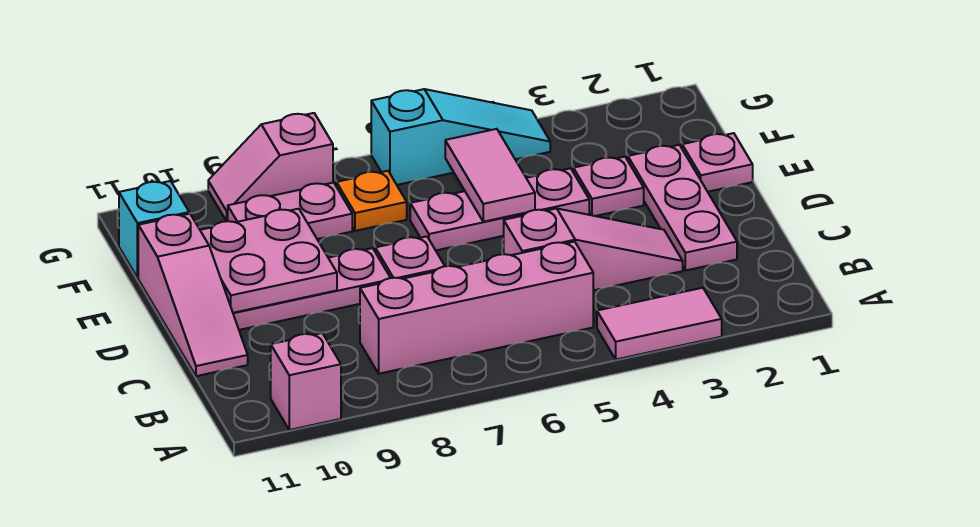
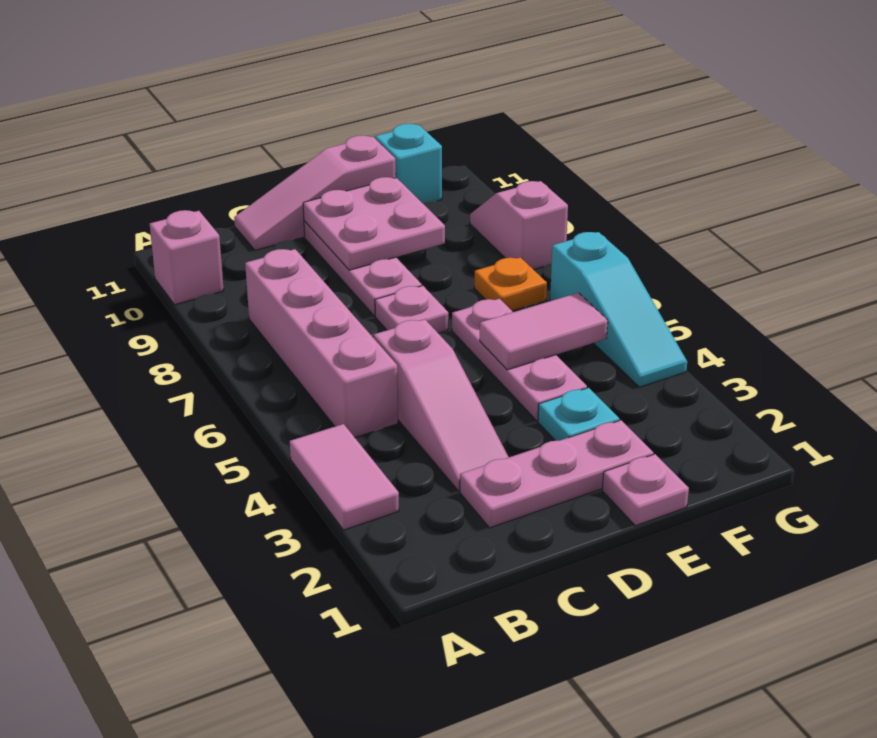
pink 1x1 plate [573,157,644,216] -> cyan 1x1 plate [538,388,619,441]
pink 1x2 plate [228,183,352,239] -> none

